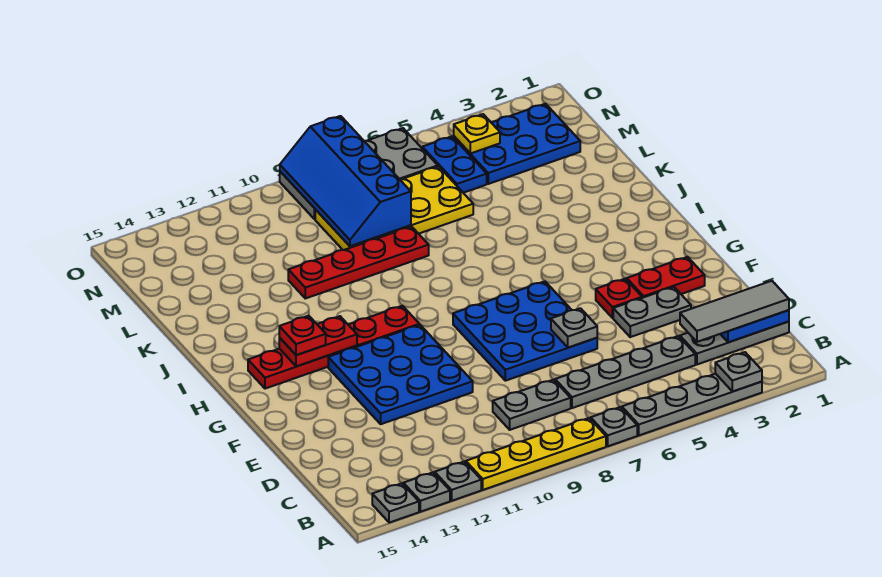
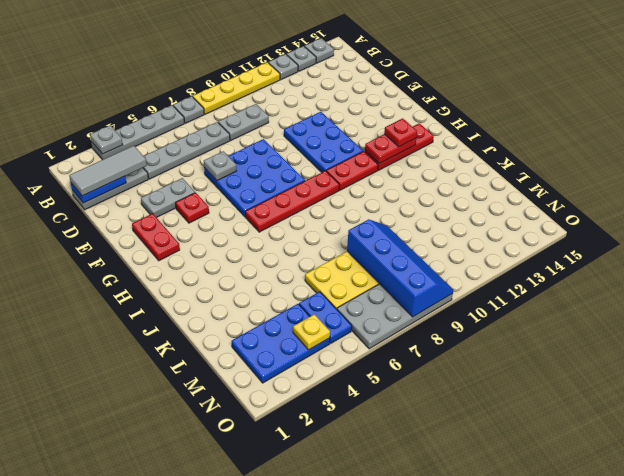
blue 3x3 plate [328,325,473,424] -> blue 2x3 plate [284,112,363,172]
red 1x2 plate [627,257,705,298] -> red 1x2 plate turned to [132,214,180,261]
red 1x4 plate [288,227,429,298] -> red 1x4 plate moved to [245,171,340,232]

